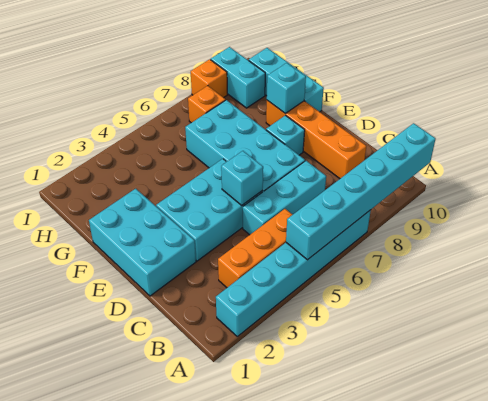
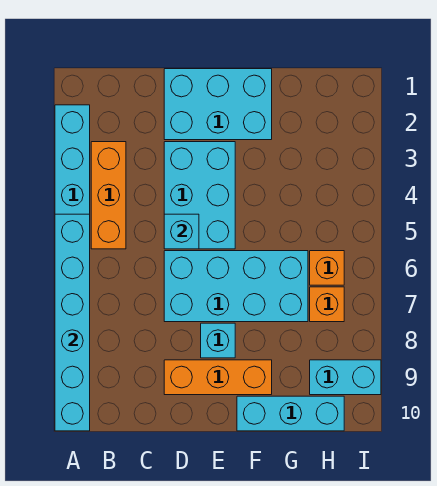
cyan 1x3 brick [243,161,326,235] -> none
orange 1x4 brick [266,100,366,179] -> orange 1x3 brick [164,360,272,395]
cyan 1x1 brick [267,63,306,113] -> none
orange 1x1 brick [191,59,227,98] -> orange 1x1 brick moved to [310,251,344,285]

